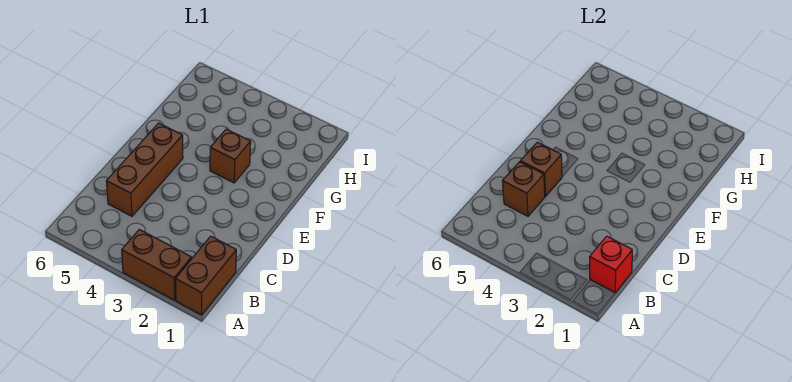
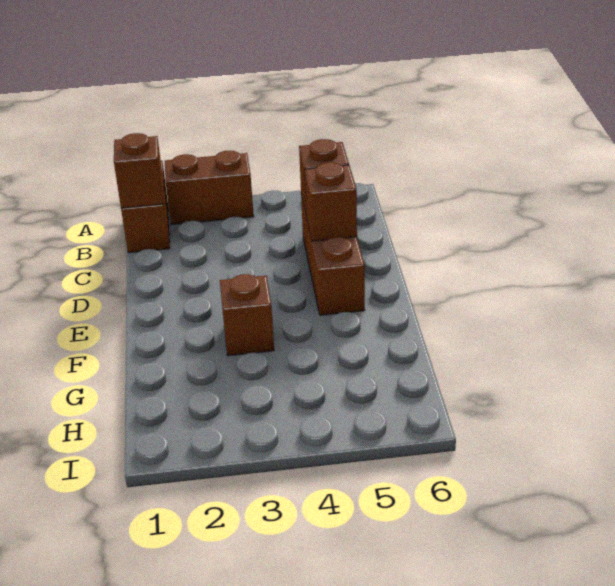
red 1x1 brick [590,236,632,293] -> brown 1x1 brick [114,133,164,208]

